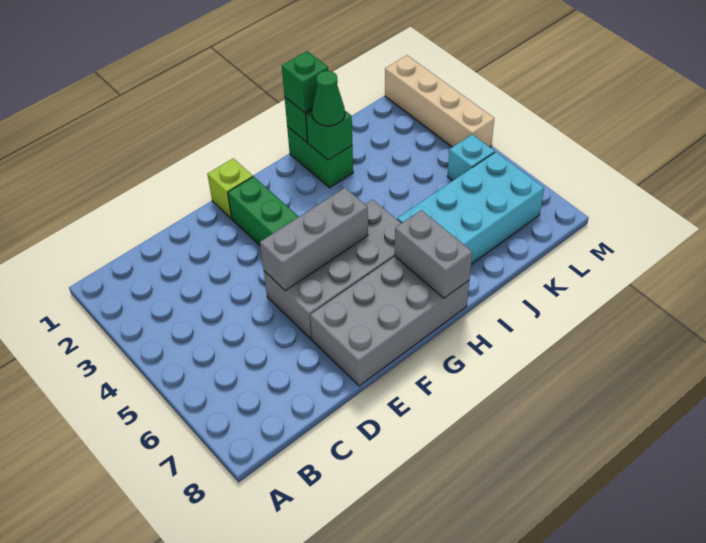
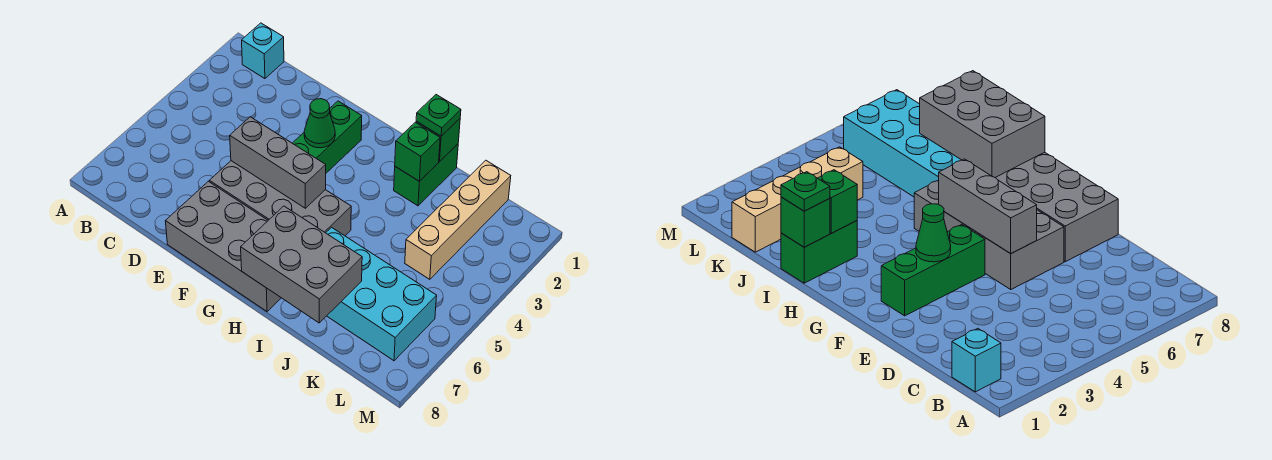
lime 1x1 brick [207,158,253,218] -> none
grey 1x2 brick [395,210,472,298] -> grey 2x3 brick [241,206,362,323]
green 1x1 brick [282,51,328,113] -> green 1x1 plate [416,95,461,136]
green 1x1 cone [312,71,345,126] -> green 1x1 cone moved to [304,99,335,148]
cyan 1x1 brick [448,134,495,181] -> cyan 1x1 brick moved to [242,23,284,79]
tan 1x4 brick [385,55,494,147] -> tan 1x4 brick moved to [405,160,511,279]

